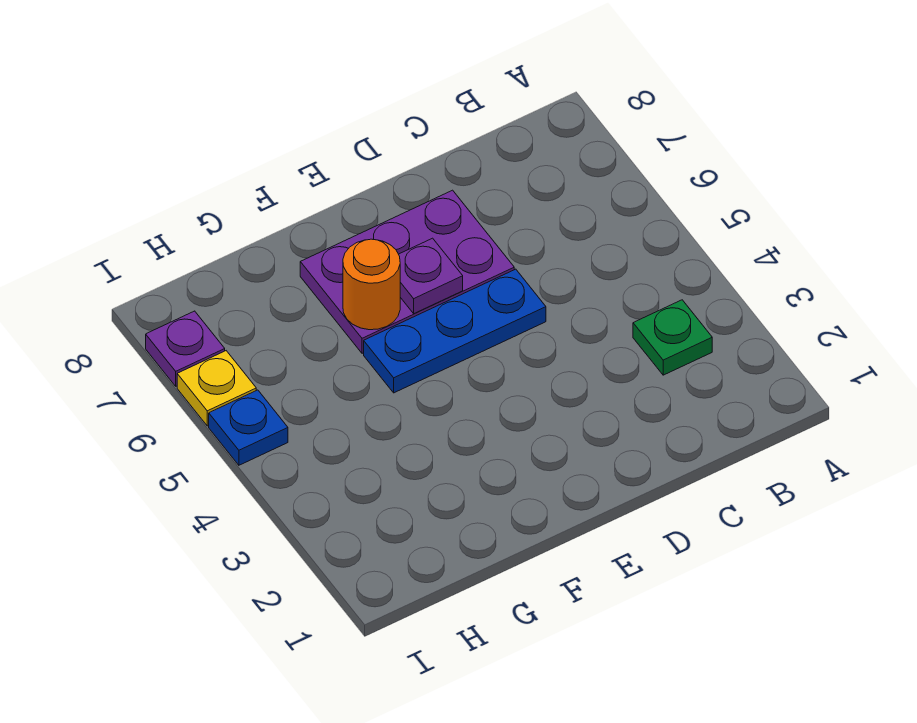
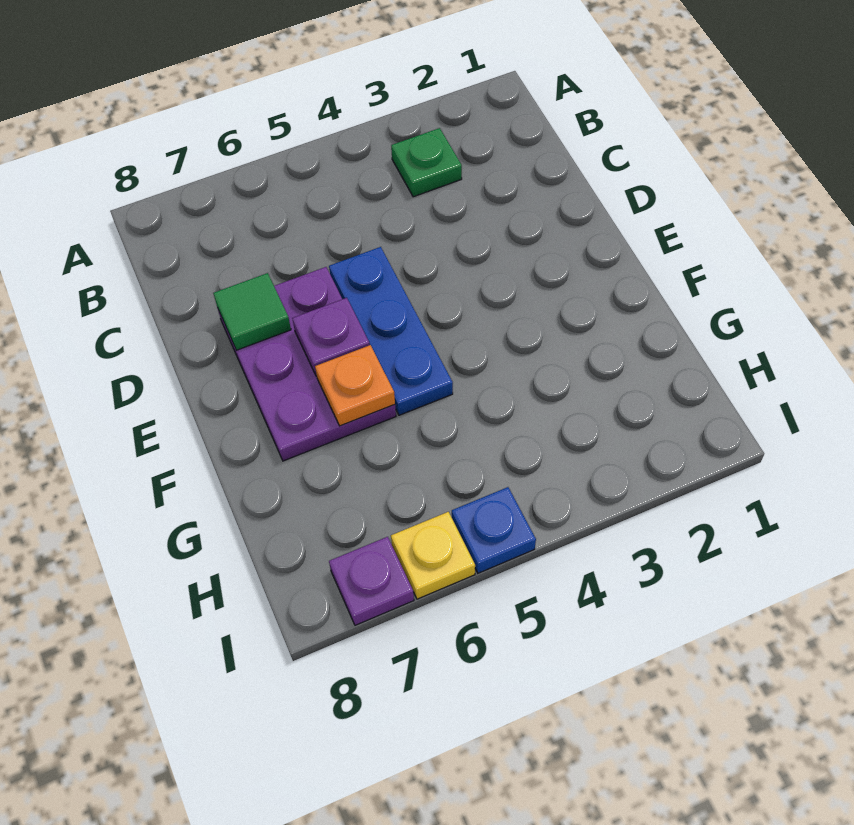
none -> green 1x1 tile [213,273,291,350]
orange 1x1 round brick [343,239,400,330] -> orange 1x1 plate [315,345,395,426]

